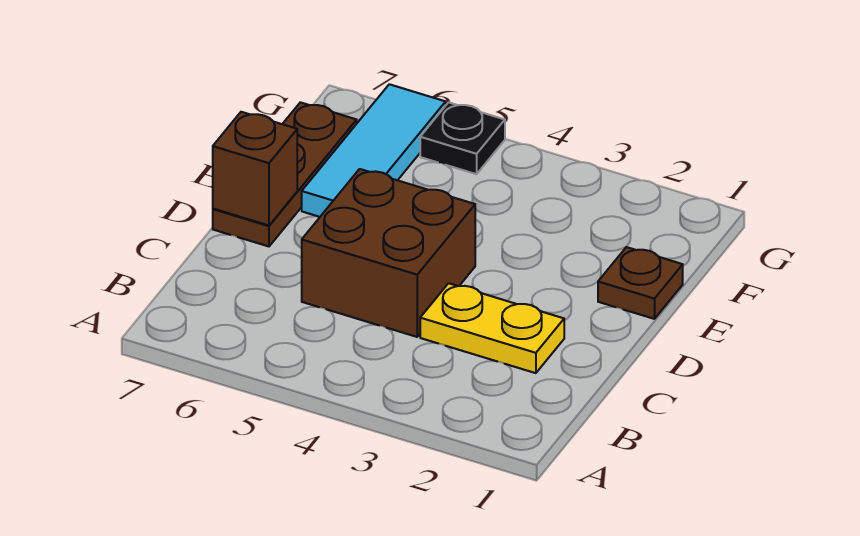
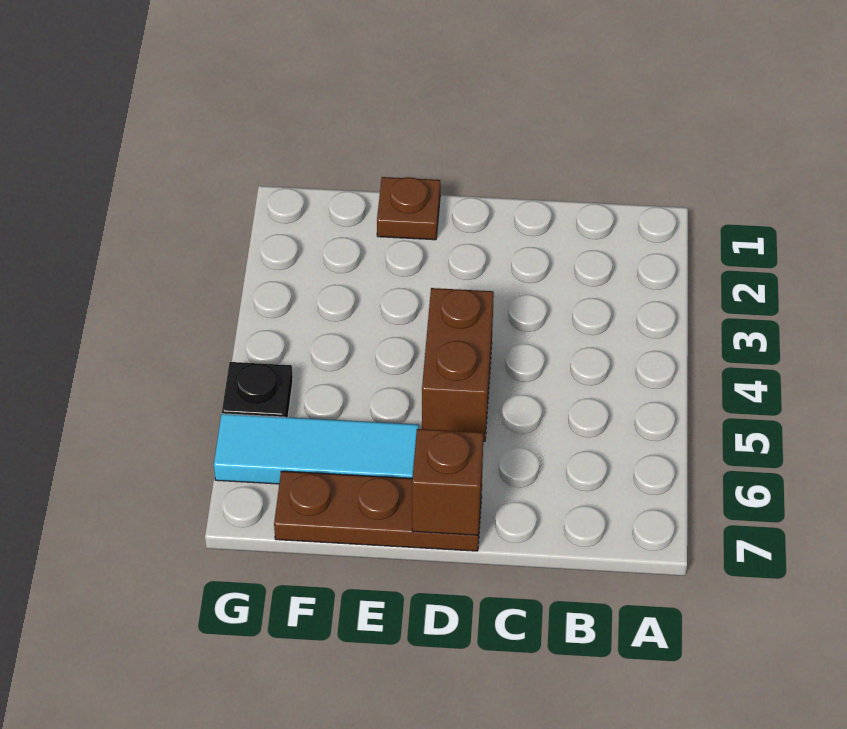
yellow 1x2 plate [420,283,564,373] -> none
brown 2x2 brick [302,169,475,337] -> brown 1x2 brick [422,288,494,441]

